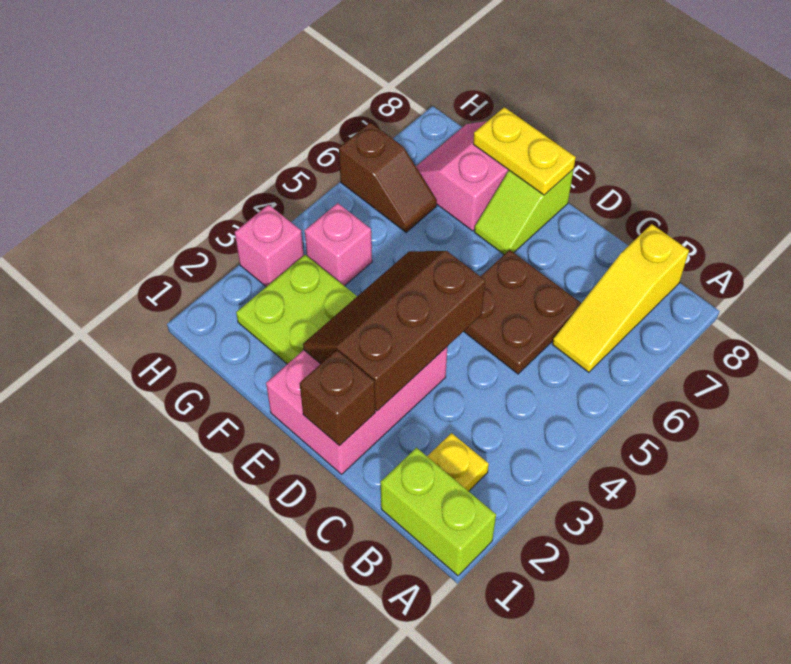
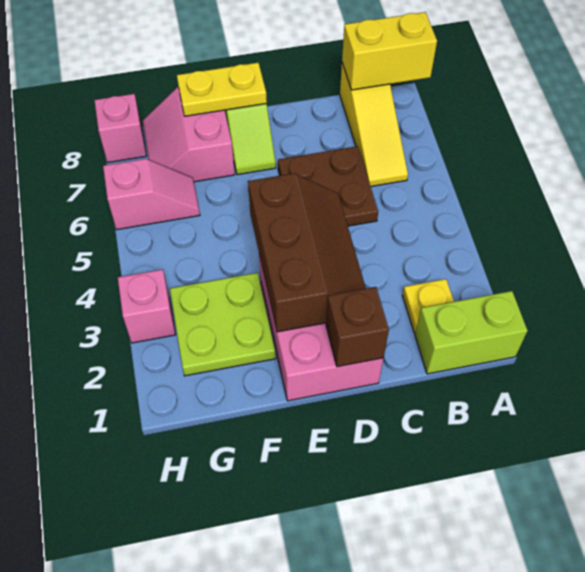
none -> yellow 1x2 brick [342,12,437,90]
brown 2x3 slope [303,251,485,411] -> brown 2x3 slope turned to [248,173,366,332]
pink 1x1 brick [305,203,372,286] -> pink 1x1 brick moved to [94,94,146,163]
brown 1x2 slope [339,122,437,232] -> pink 1x2 slope [103,159,200,230]

